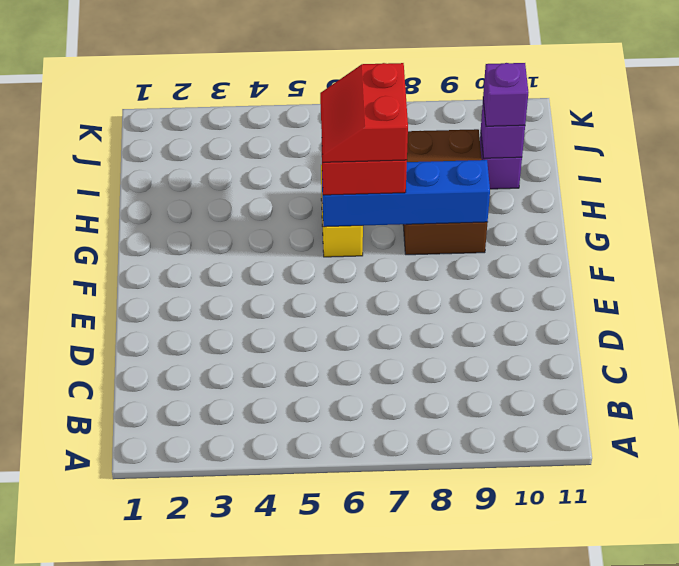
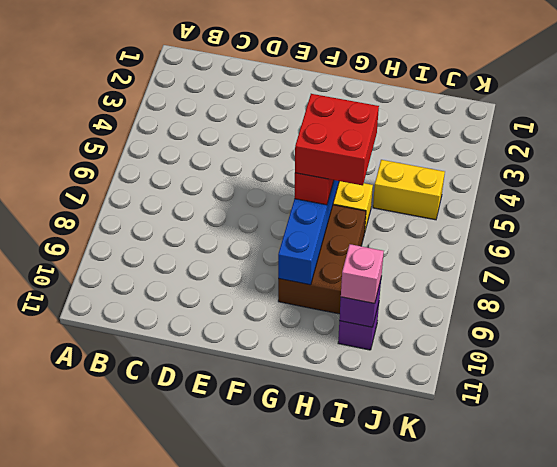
red 2x2 slope [320,63,408,162] -> red 2x2 brick [295,94,379,186]
brown 2x3 brick [403,129,487,255] -> brown 2x3 brick turned to [278,205,366,314]
none -> yellow 1x2 brick [373,160,445,220]
purple 1x1 brick [483,63,528,126] -> pink 1x1 brick [341,244,384,303]

